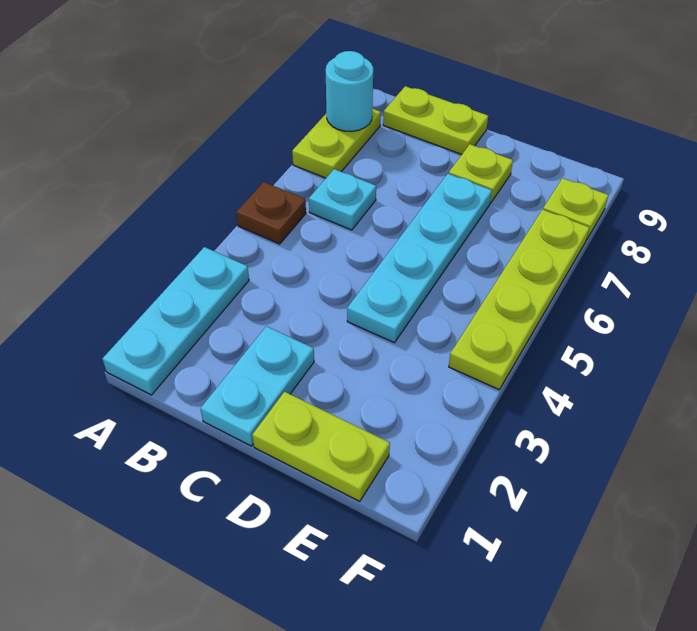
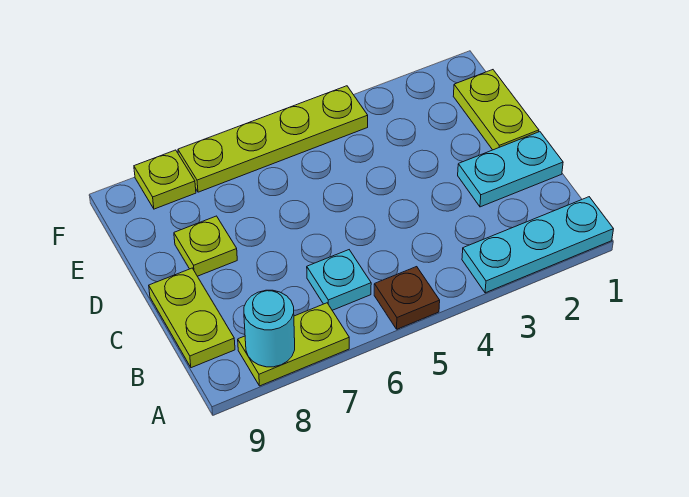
cyan 1x4 plate [347,174,492,343] -> none

